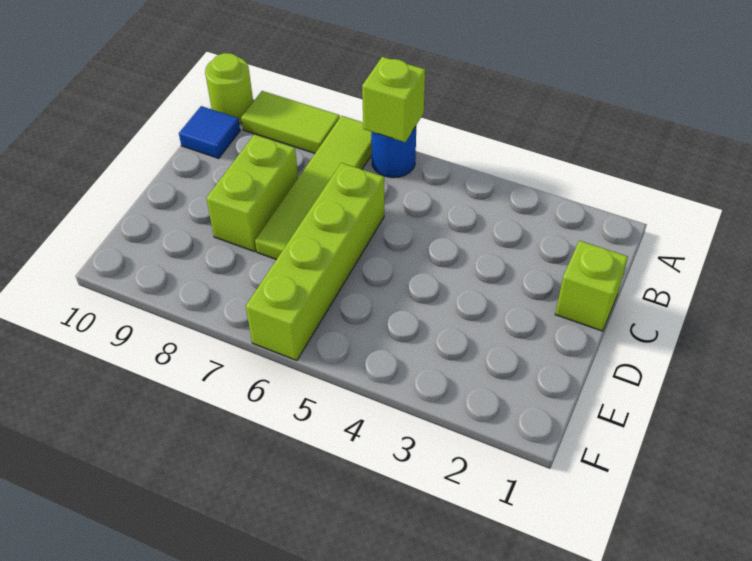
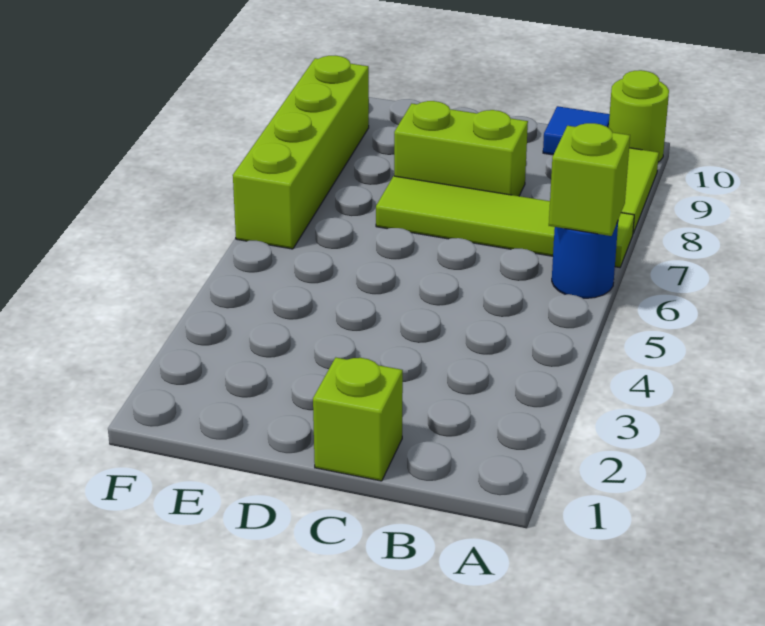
lime 1x4 brick [246,163,384,361] -> lime 1x4 brick turned to [233,56,369,249]

